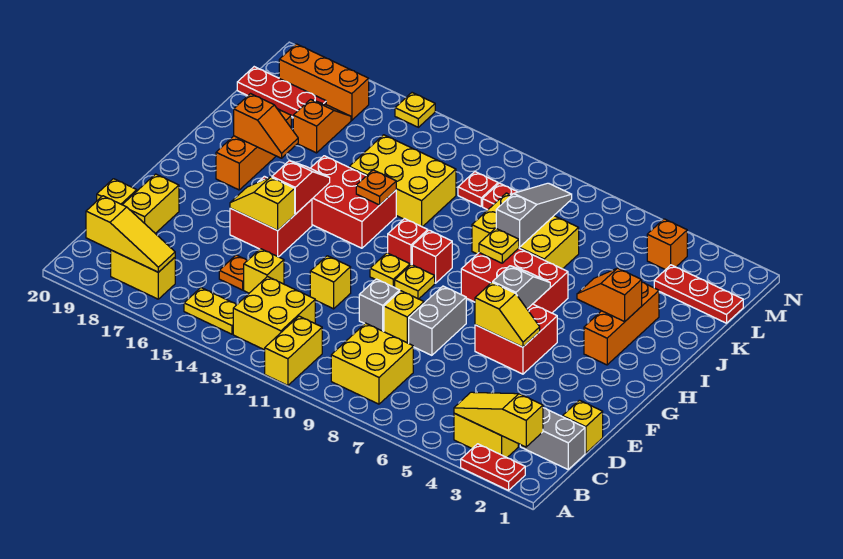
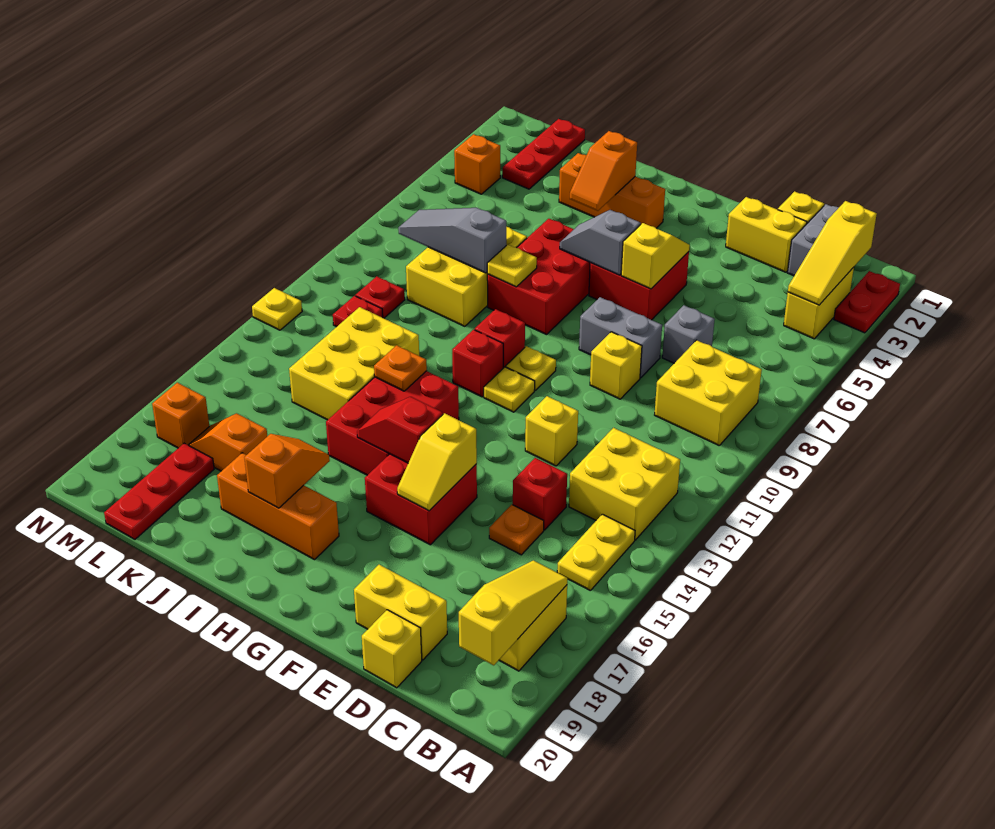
yellow 1x2 brick [265,316,322,385] -> yellow 1x2 brick moved to [726,197,807,272]
yellow 1x1 brick [244,249,284,293] -> red 1x1 brick [513,458,567,530]
grey 1x1 brick [359,279,400,332] -> grey 1x1 brick moved to [662,305,715,363]
orange 1x3 brick [279,44,369,120] -> orange 1x1 brick [152,383,209,448]
yellow 1x1 plate [395,93,435,127] -> yellow 1x1 plate moved to [252,288,302,330]

